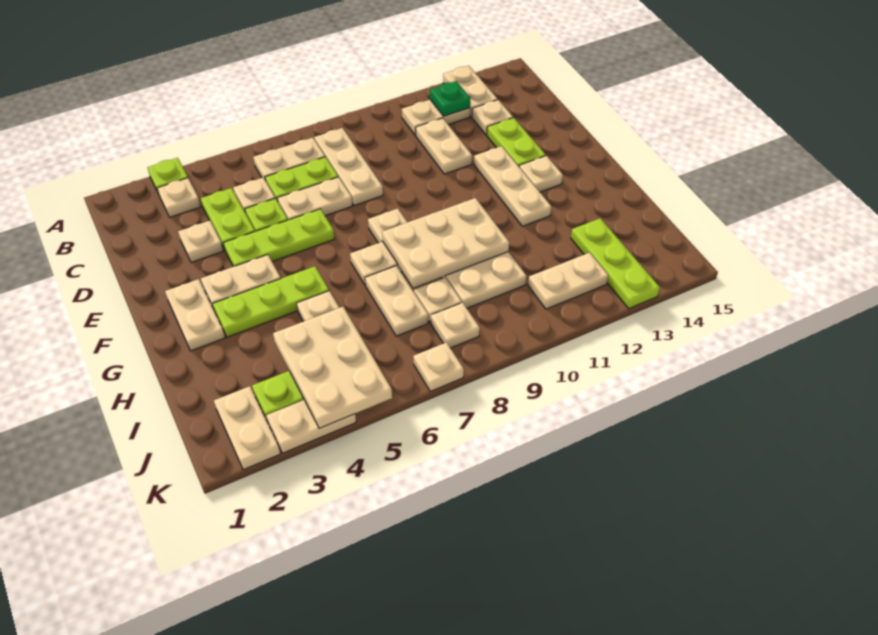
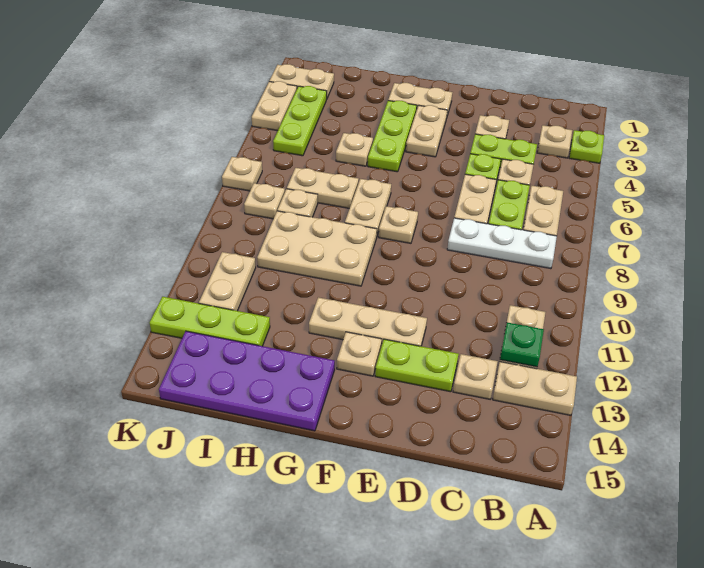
tan 1x3 plate [314,128,383,206] -> white 1x3 plate [447,218,557,269]
tan 1x2 plate [416,118,472,174] -> none
lime 1x3 plate [224,209,335,267] -> none
tan 2x3 plate [382,198,509,288] -> none
none -> purple 2x4 plate [159,331,335,431]
tan 2x3 plate [273,307,392,429] -> none

